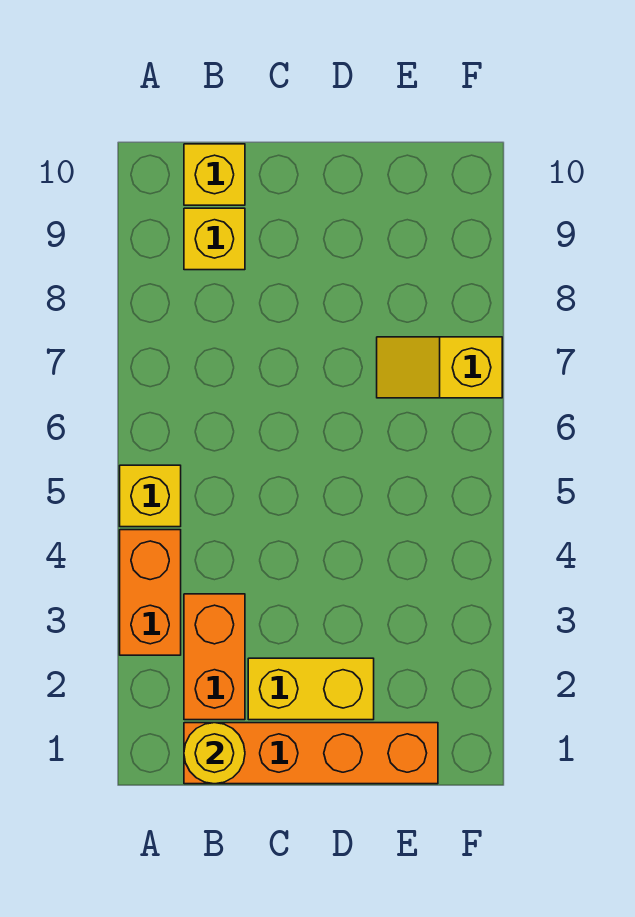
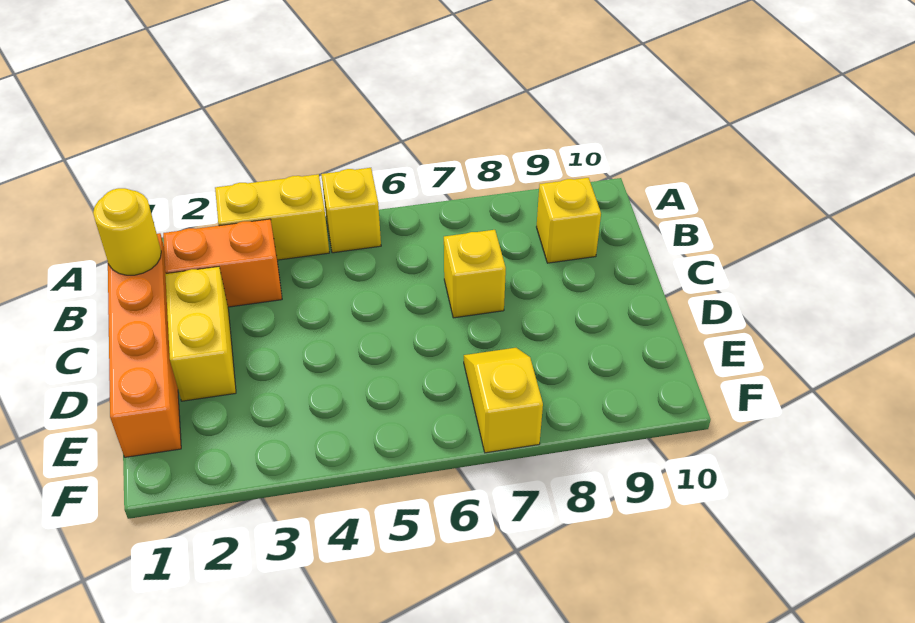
orange 1x2 brick [120,530,181,655] -> yellow 1x2 brick [215,174,329,260]
yellow 1x1 brick [184,144,245,205] -> yellow 1x1 brick moved to [444,230,506,318]

